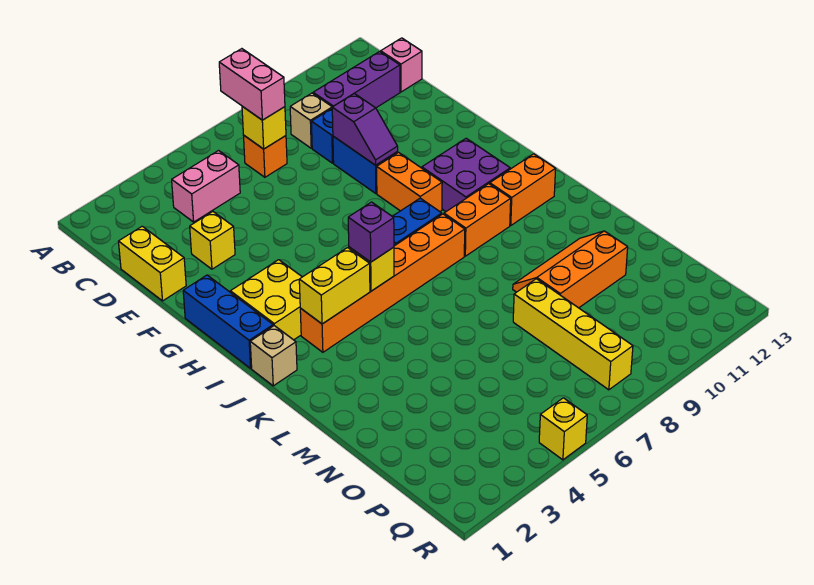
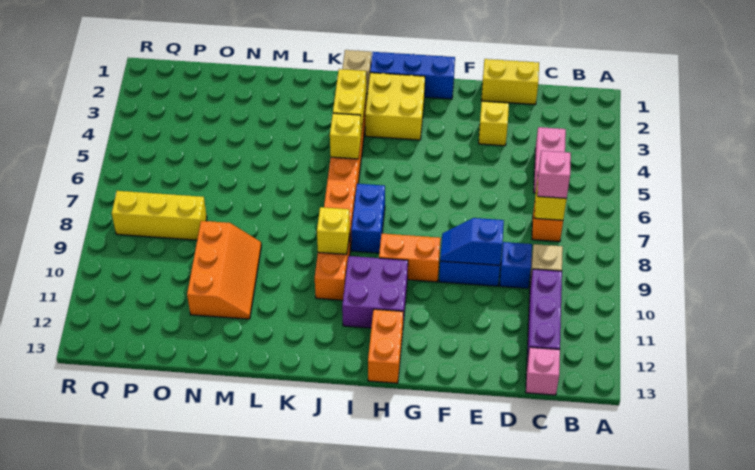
pink 1x2 brick [219,49,285,120] -> pink 1x1 brick [537,151,571,198]
purple 1x2 slope [332,94,398,165] -> blue 1x2 slope [440,218,504,265]
purple 1x1 brick [348,202,394,262] -> none
orange 1x2 brick [490,154,556,226] -> orange 1x2 brick moved to [368,309,403,383]
yellow 1x4 brick [513,279,633,390] -> yellow 1x3 brick [112,191,207,240]
yellow 1x1 brick [539,398,587,460] -> yellow 1x1 brick moved to [317,207,350,254]

